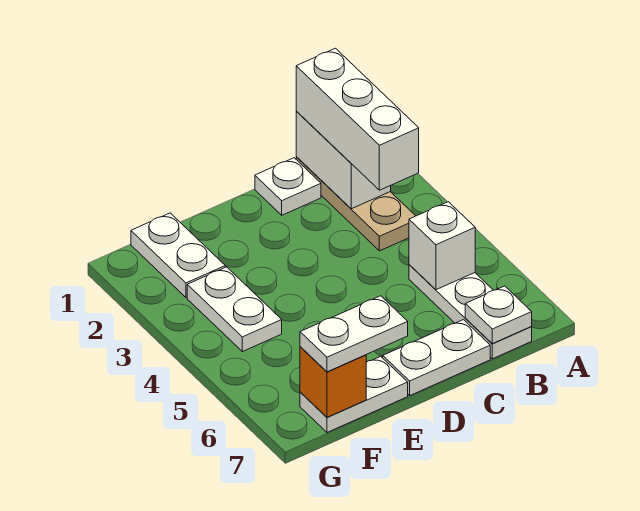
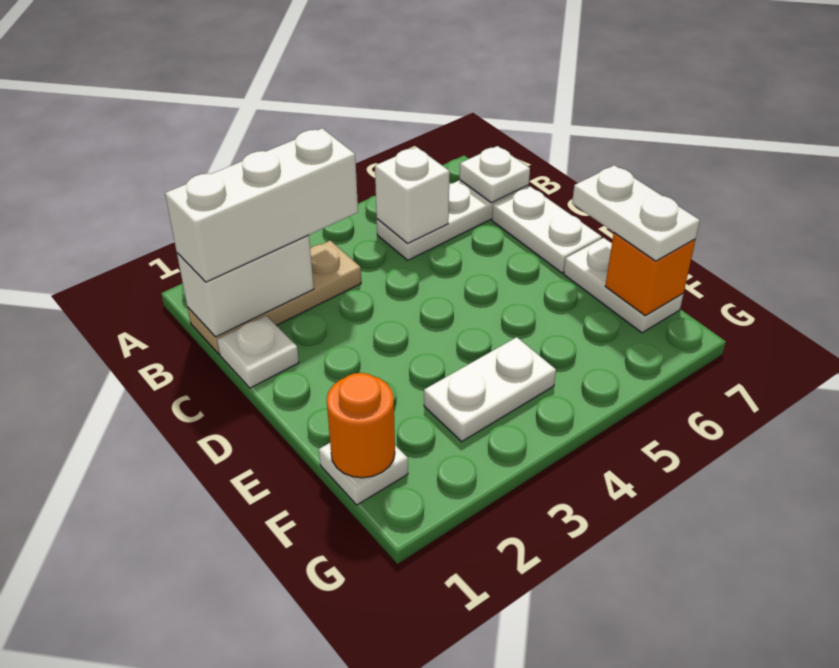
white 1x2 plate [131,213,225,298] -> white 1x1 plate [319,443,408,505]
none -> orange 1x1 round brick [327,373,395,478]

